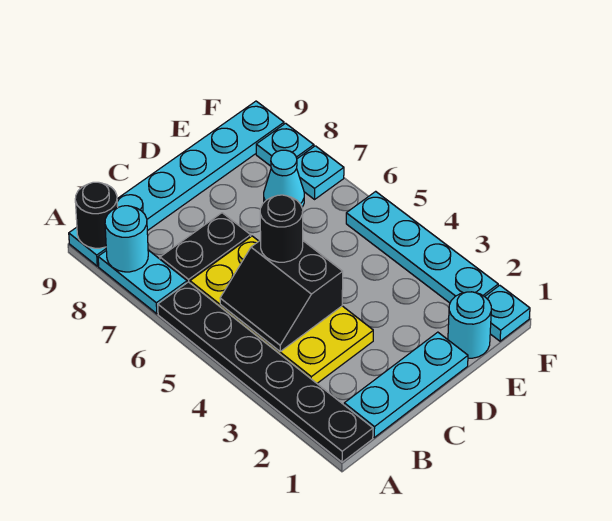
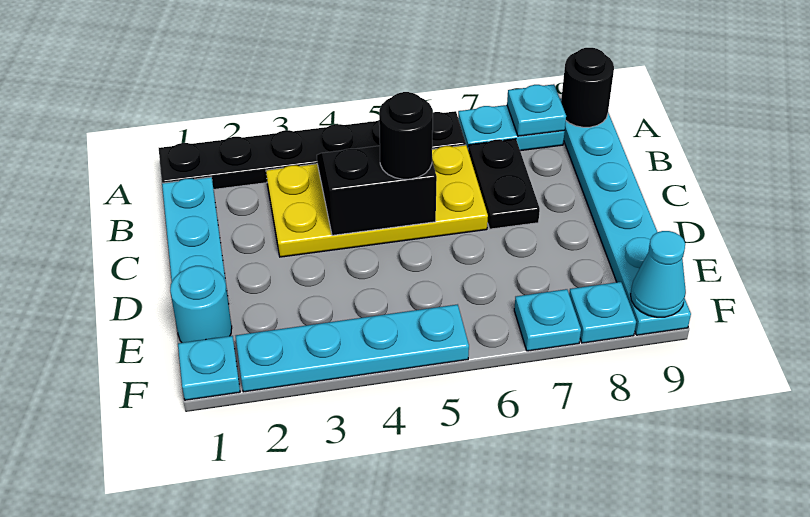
cyan 1x1 round brick [105,206,148,272] -> cyan 1x1 plate [507,84,566,136]
cyan 1x1 cone [264,150,304,207] -> cyan 1x1 cone moved to [630,231,686,317]

